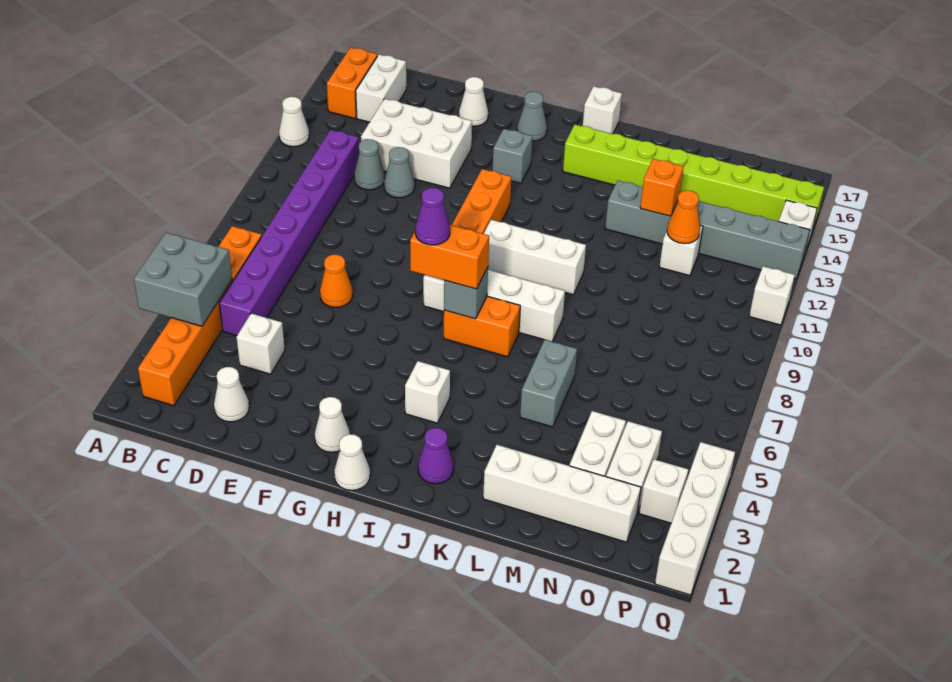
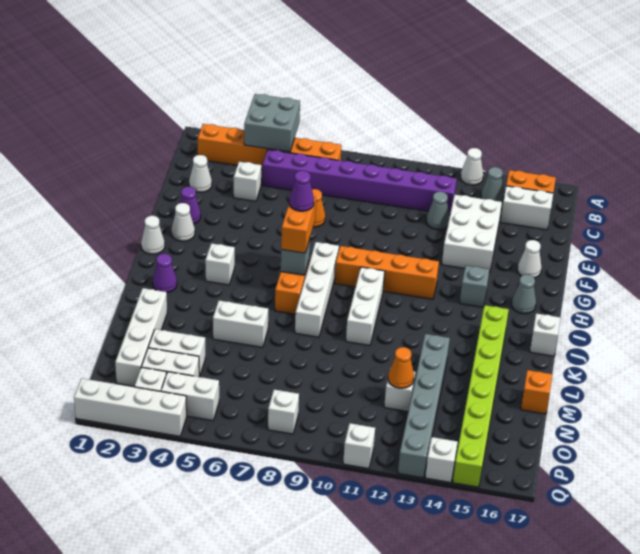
grey 1x1 cone [384,147,415,198] -> grey 1x1 cone moved to [481,167,504,202]
none -> purple 1x1 cone [180,187,201,224]
grey 1x2 brick [520,340,577,427] -> white 1x2 brick [213,301,268,347]
orange 1x1 brick [640,159,684,216] -> orange 1x1 brick moved to [521,370,553,414]
none -> white 1x2 brick [161,372,219,421]
none -> white 1x1 brick [268,390,299,434]

